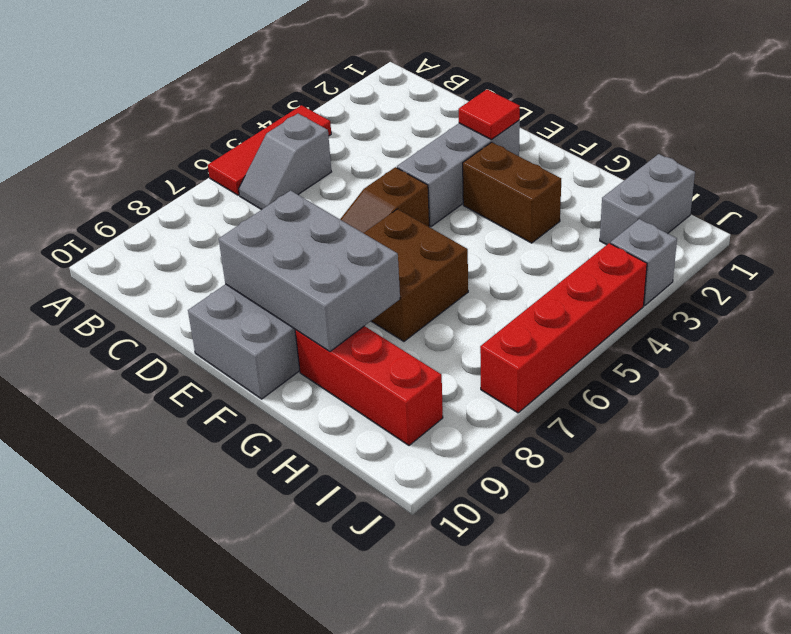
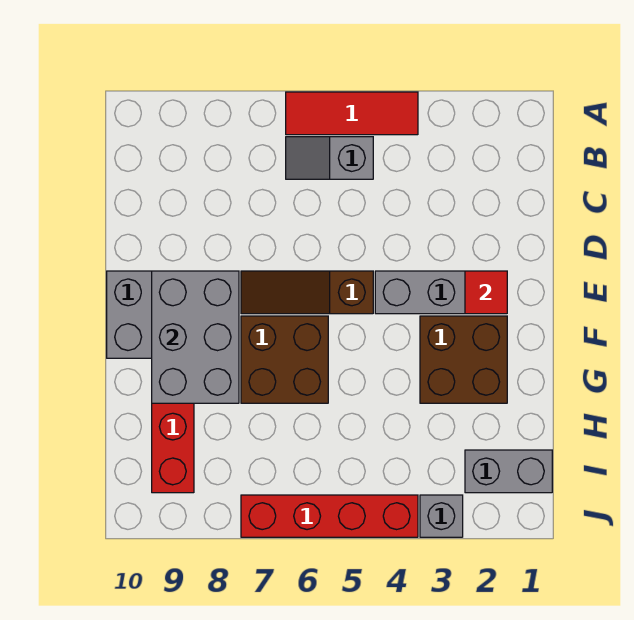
brown 1x2 brick [463,142,561,243] -> brown 2x2 brick [420,316,507,403]

